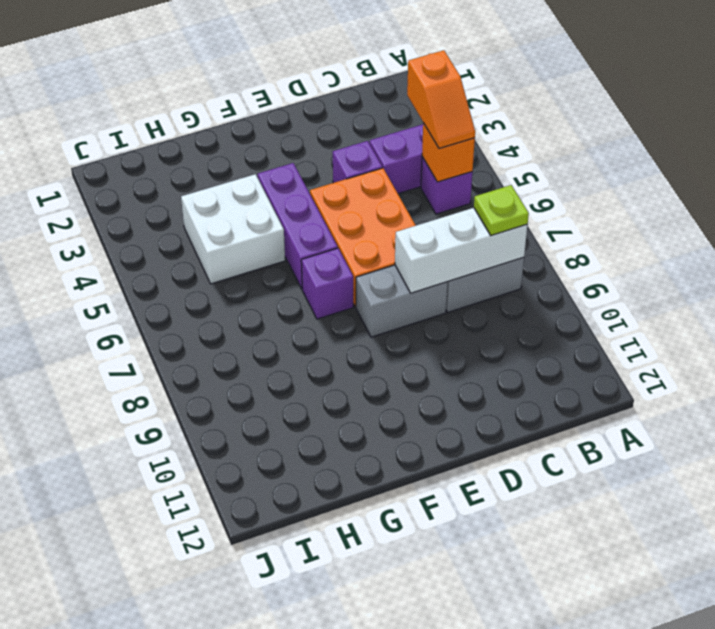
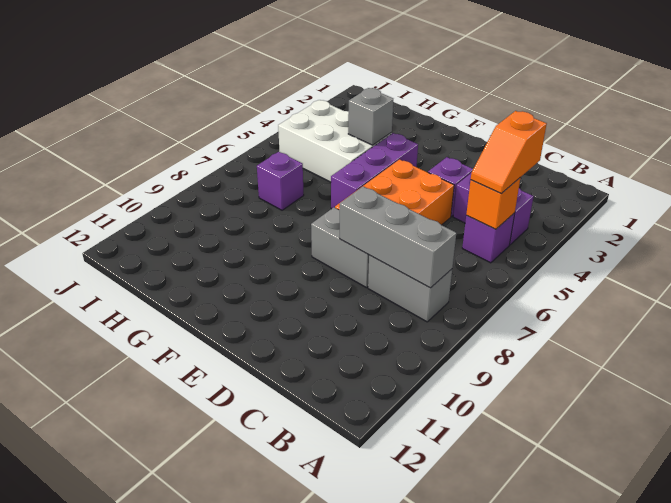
white 1x3 brick [395,208,528,293] -> grey 1x3 brick [340,186,456,288]
lime 1x1 plate [474,185,529,236] -> none
purple 1x1 brick [301,248,353,319] -> purple 1x1 brick moved to [257,152,304,210]
white 2x2 brick [181,174,285,284] -> white 2x3 brick [278,100,392,182]
none -> grey 1x1 brick [348,88,393,145]

